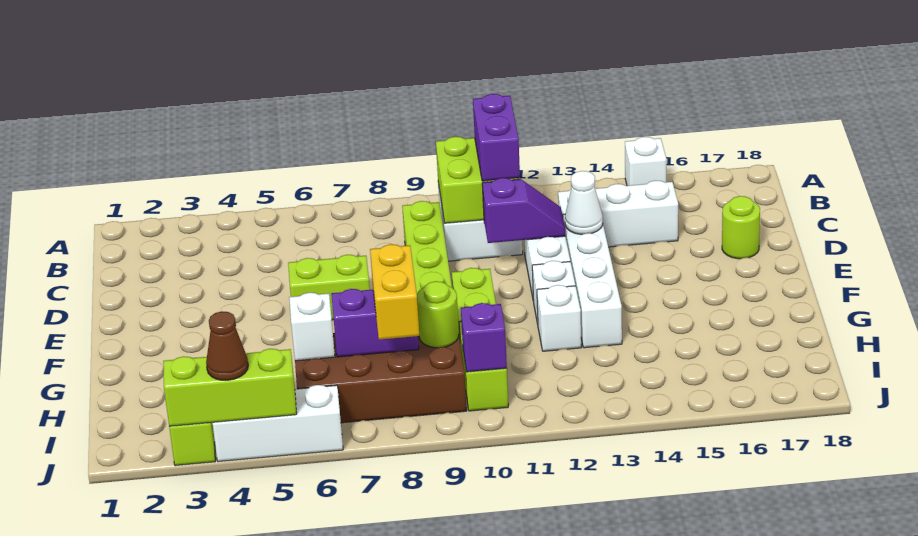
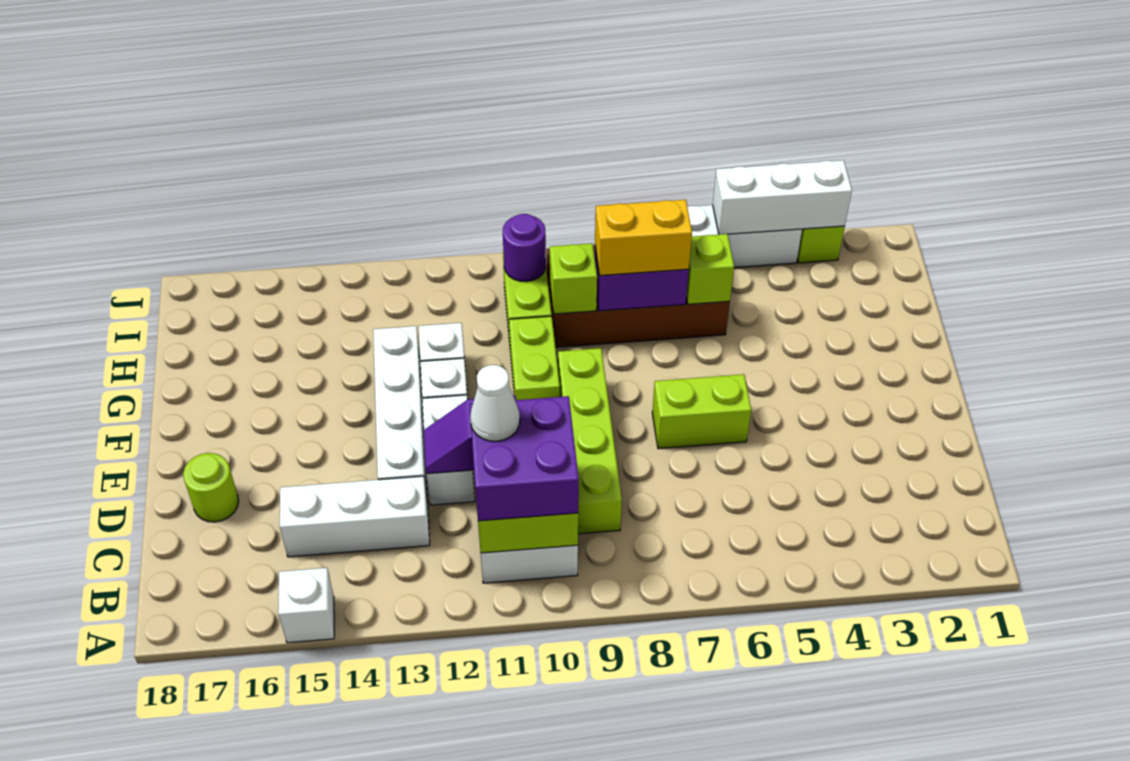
purple 1x2 brick [473,94,520,181] -> purple 2x2 brick [469,396,579,521]
white 1x1 cone [565,171,603,234] -> white 1x1 cone moved to [470,365,520,441]
white 1x1 brick [289,293,335,361] -> lime 1x1 brick [686,234,734,304]
yellow 1x2 brick [370,244,419,340] -> yellow 1x2 brick turned to [595,200,692,276]
lime 1x1 round brick [417,281,459,348] -> lime 1x1 brick [550,243,597,314]
purple 1x1 brick [461,303,507,372] -> purple 1x1 round brick [503,214,546,282]
lime 1x3 brick [163,349,297,427] -> white 1x3 brick [713,160,852,235]
brown 1x1 cone [206,311,248,380] -> none

